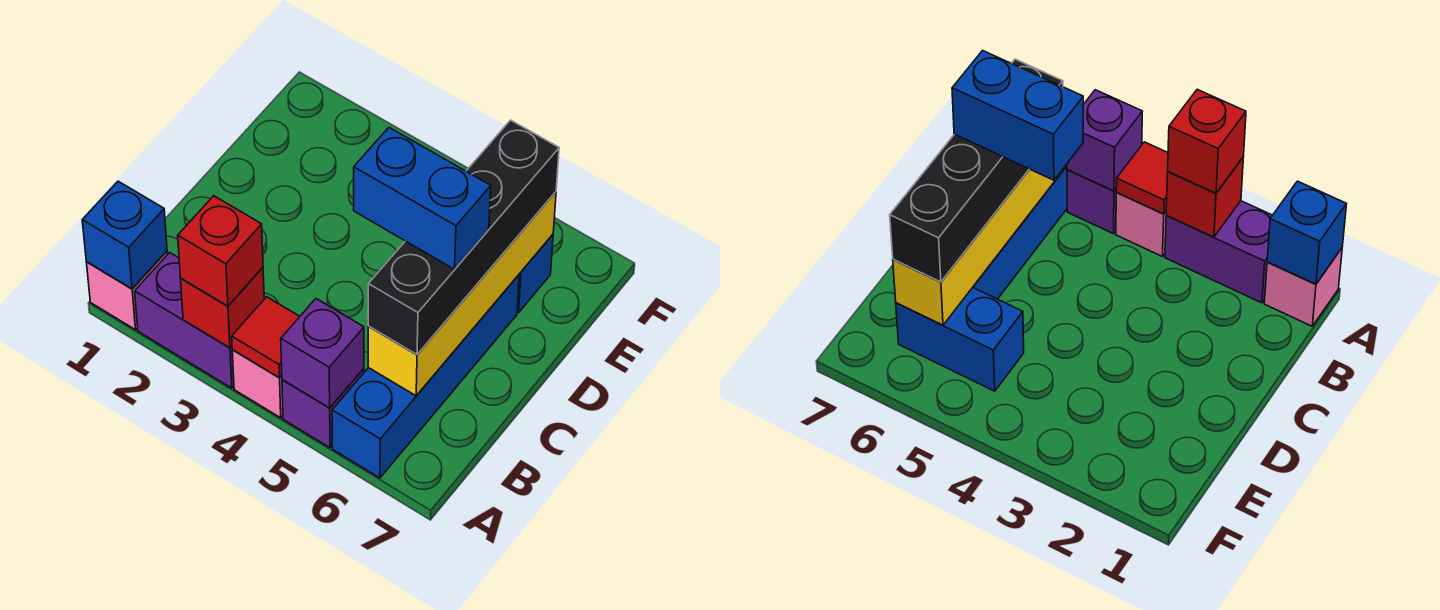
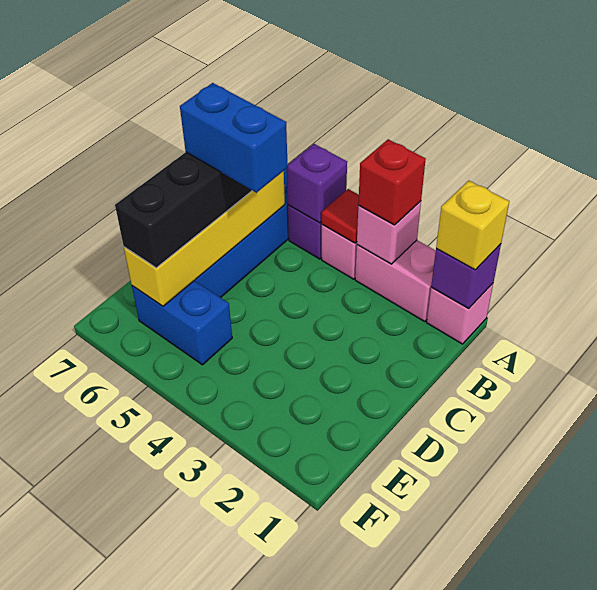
blue 1x1 brick [82,181,167,289] -> purple 1x1 brick [431,244,501,309]
none -> yellow 1x1 brick [436,181,509,270]
purple 1x2 brick [135,252,234,388] -> pink 1x2 brick [355,240,436,322]
red 1x1 brick [181,267,264,348] -> pink 1x1 brick [357,201,421,264]

